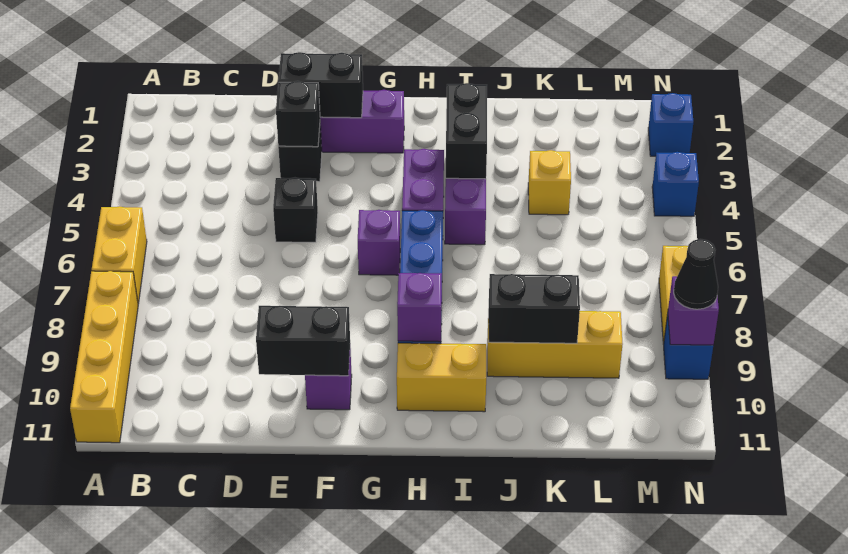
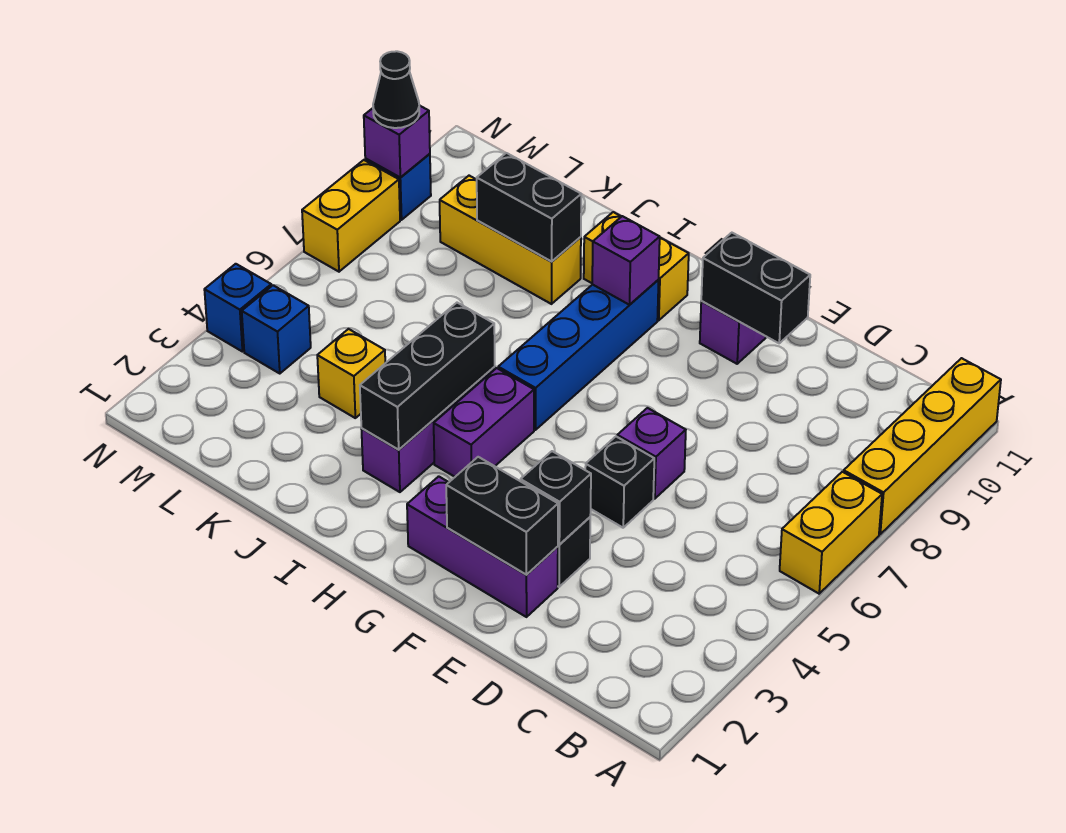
purple 1x1 brick [358,210,400,275] -> purple 1x1 brick moved to [617,408,686,499]
black 1x2 brick [446,83,487,179] -> black 1x3 brick [360,303,495,450]
blue 1x1 brick [648,93,693,156] -> blue 1x1 brick moved to [242,285,311,374]

